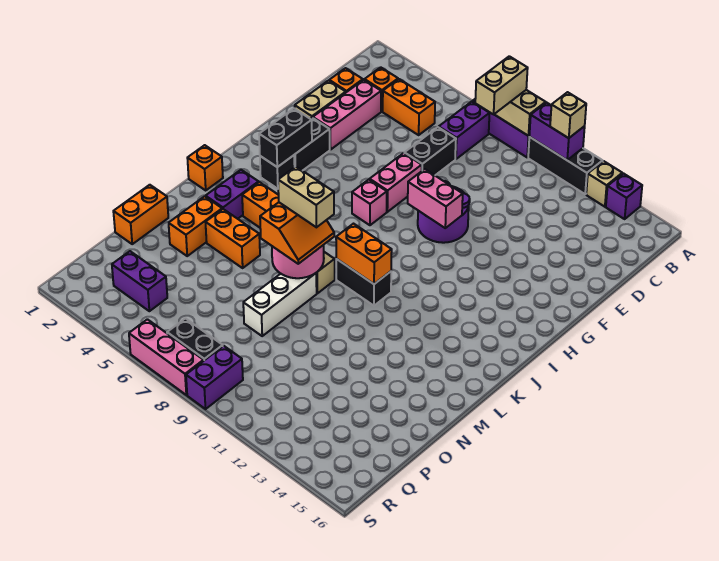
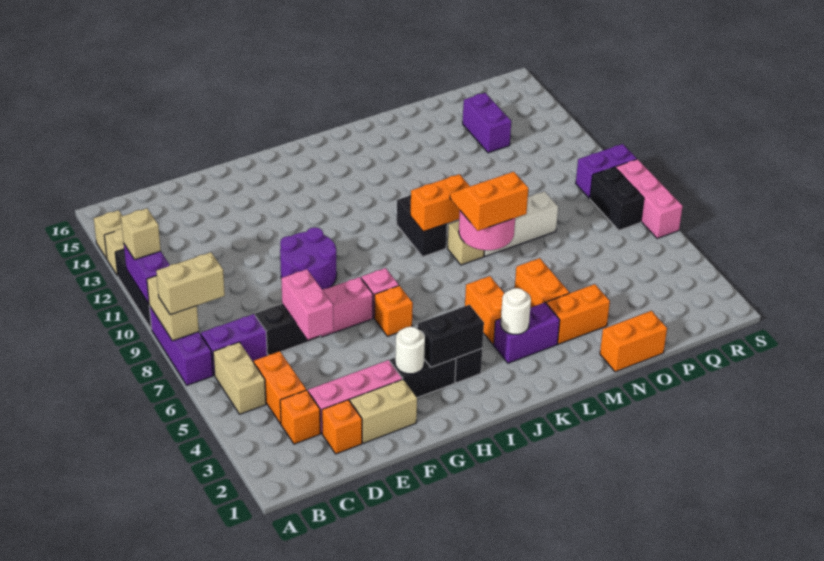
purple 1x1 brick [606,173,642,219] -> tan 1x1 brick [94,210,122,259]
none -> white 1x1 round brick [395,327,425,374]
pink 1x2 brick [408,169,463,228] -> pink 1x2 brick moved to [281,269,334,340]
orange 1x1 brick [187,145,223,190] -> orange 1x1 brick moved to [374,286,413,336]
none -> white 1x1 round brick [501,288,531,334]
orange 1x2 brick [336,224,392,284] -> orange 1x2 brick turned to [410,174,470,232]
tan 1x2 brick [278,167,334,227] -> tan 1x2 brick moved to [213,342,266,414]
purple 1x2 brick [112,251,167,311] -> purple 1x2 brick moved to [463,93,511,153]

